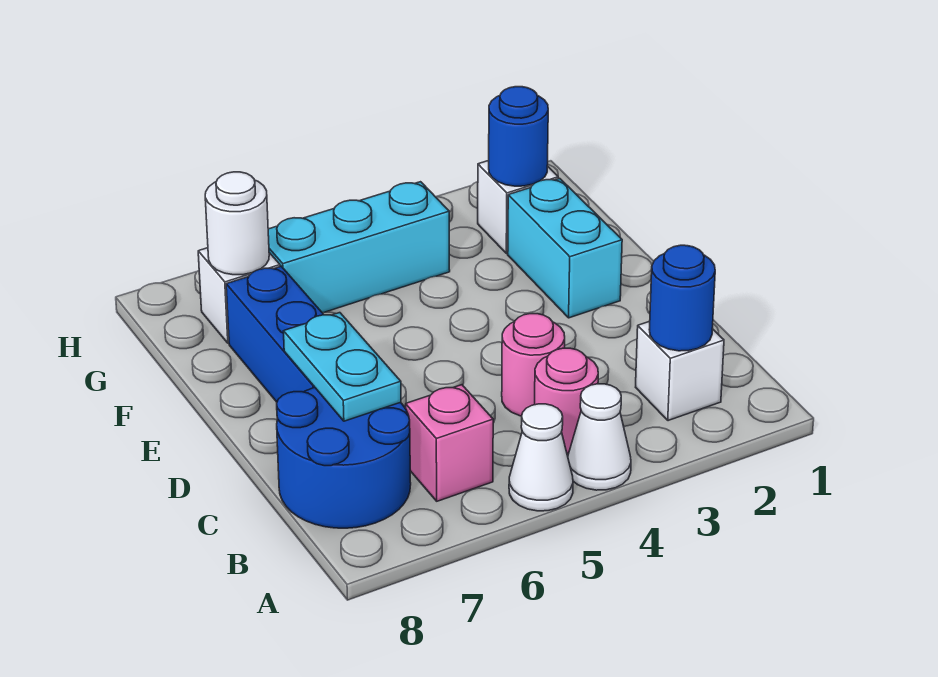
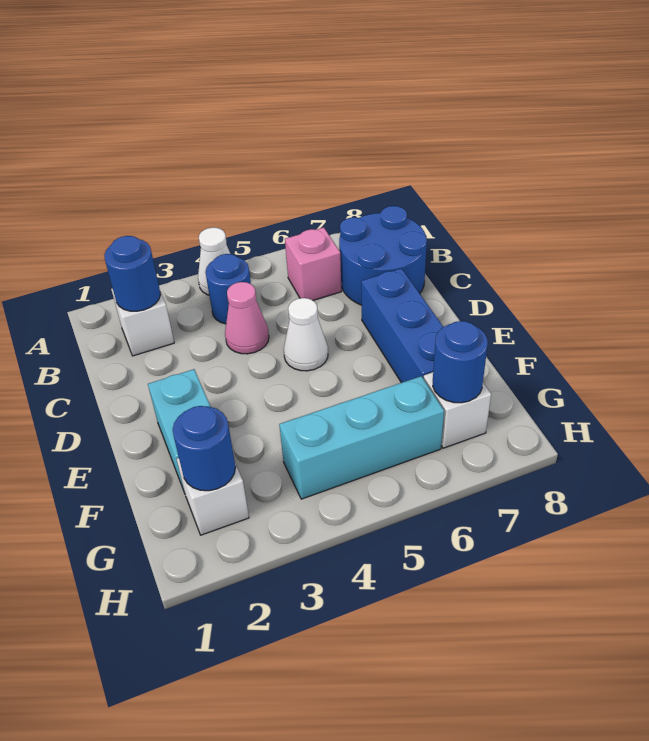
white 1x1 cone [509,404,573,511] -> white 1x1 cone moved to [284,298,328,371]
pink 1x1 round brick [535,348,598,453] -> blue 1x1 round brick [205,254,251,324]
pink 1x1 round brick [502,314,565,416] -> pink 1x1 cone [225,282,269,354]
cyan 1x2 plate [284,313,401,421] -> none
white 1x1 round brick [205,172,269,275] -> blue 1x1 round brick [433,321,488,403]

